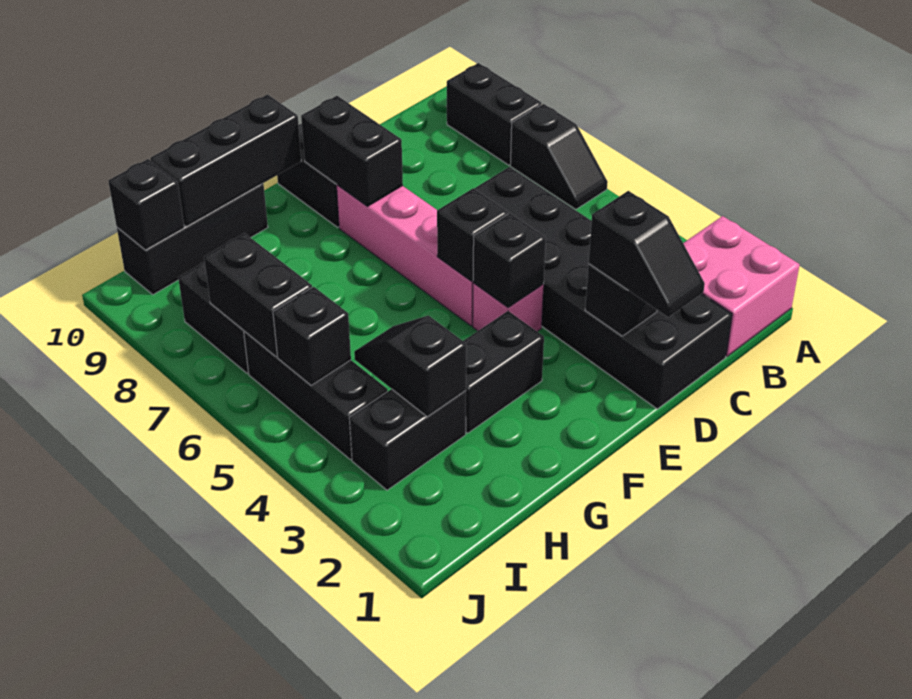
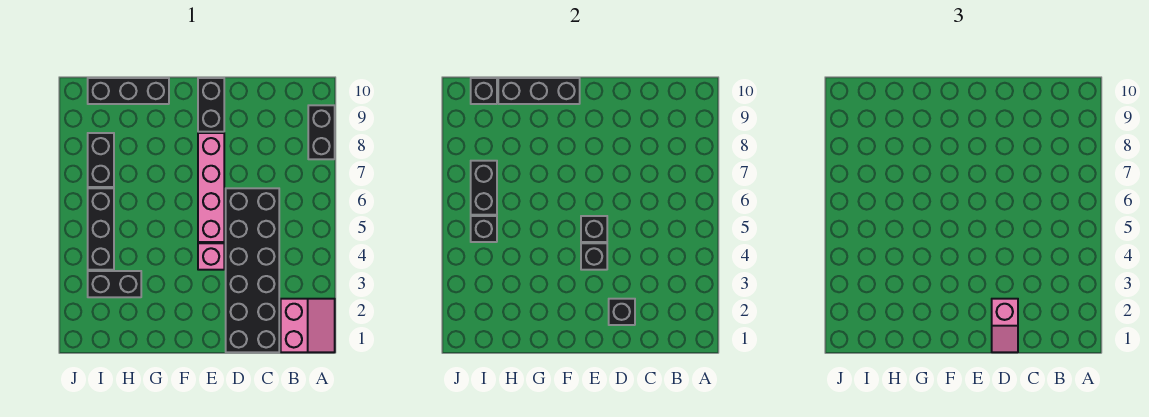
pink 2x2 brick [683,216,800,357] -> pink 2x2 slope [281,299,335,352]
black 1x2 slope [510,104,608,209] -> none
black 1x2 slope [589,191,705,317] -> pink 1x2 slope [992,299,1018,352]
black 1x2 brick [301,96,403,206] -> none
black 1x2 brick [464,311,544,433] -> none
black 1x2 slope [354,315,466,417] -> none

